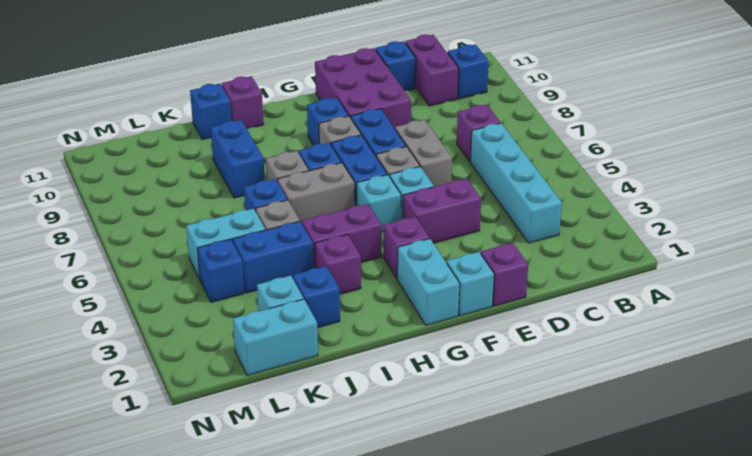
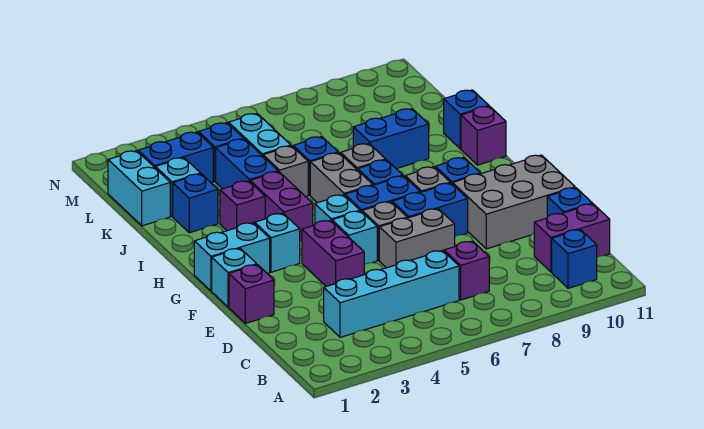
purple 2x3 brick [315,48,411,129] -> grey 2x3 brick [453,155,575,249]
purple 1x1 brick [383,217,429,279] -> cyan 1x1 brick [255,214,300,272]
none -> blue 1x2 brick [138,132,213,183]

